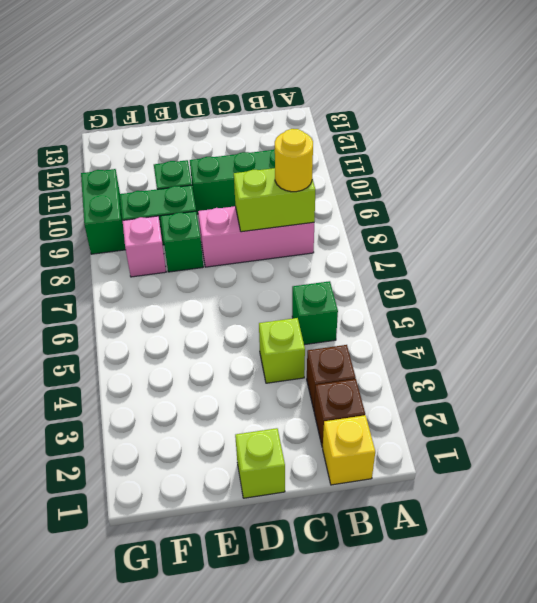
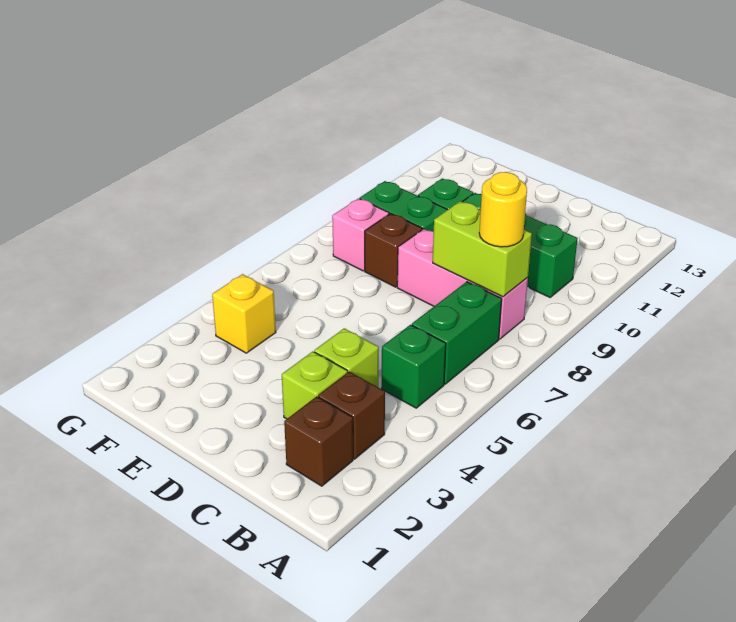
yellow 1x1 brick [323,415,375,485] -> yellow 1x1 brick moved to [212,274,276,353]
lime 1x1 brick [235,428,285,498] -> lime 1x1 brick moved to [282,351,347,419]
green 1x1 brick [161,211,203,272] -> brown 1x1 brick [365,213,422,287]
green 1x2 brick [81,169,126,254] -> green 1x2 brick moved to [412,282,502,384]

